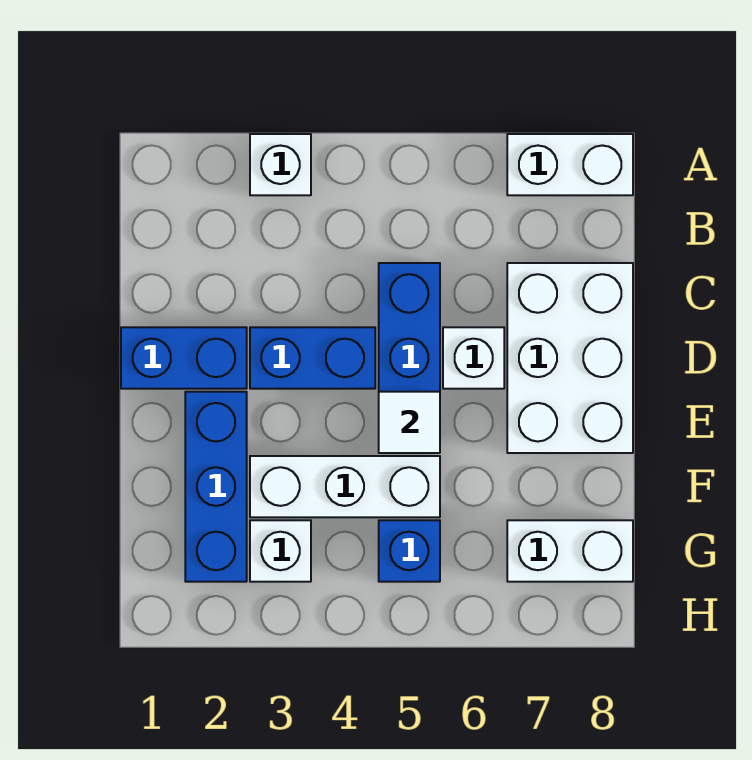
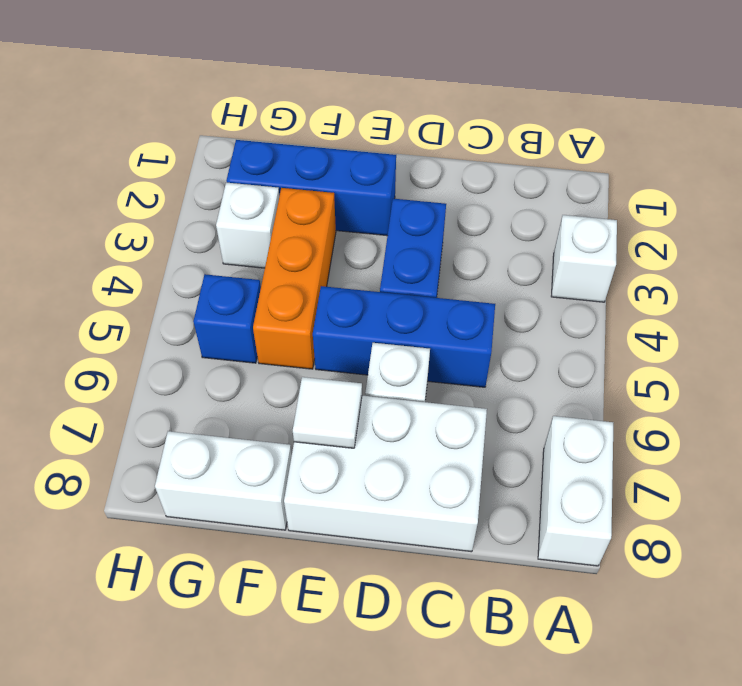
blue 1x2 brick [121,327,247,389] -> none
white 1x1 tile [379,392,440,453] -> white 1x1 tile moved to [293,377,362,448]
white 1x3 brick [250,456,440,517] -> orange 1x3 brick [253,188,336,369]
white 1x2 brick [507,520,633,582] -> white 1x2 brick turned to [155,431,292,530]

